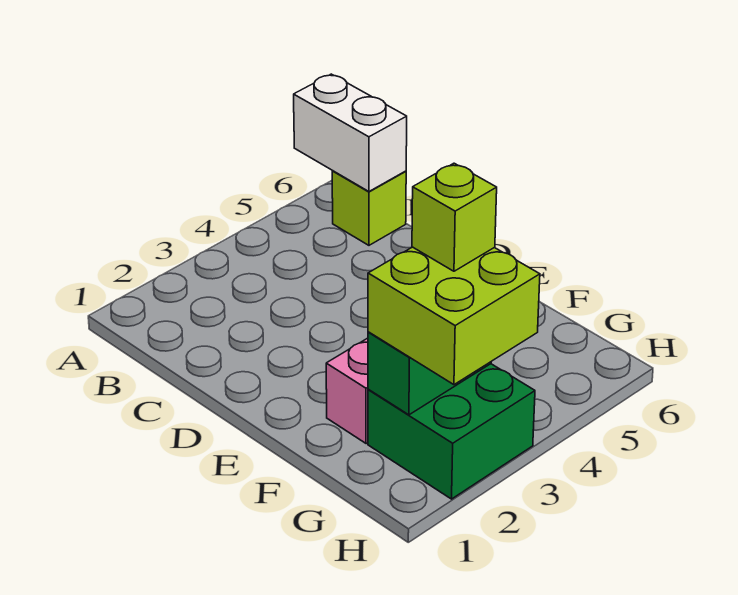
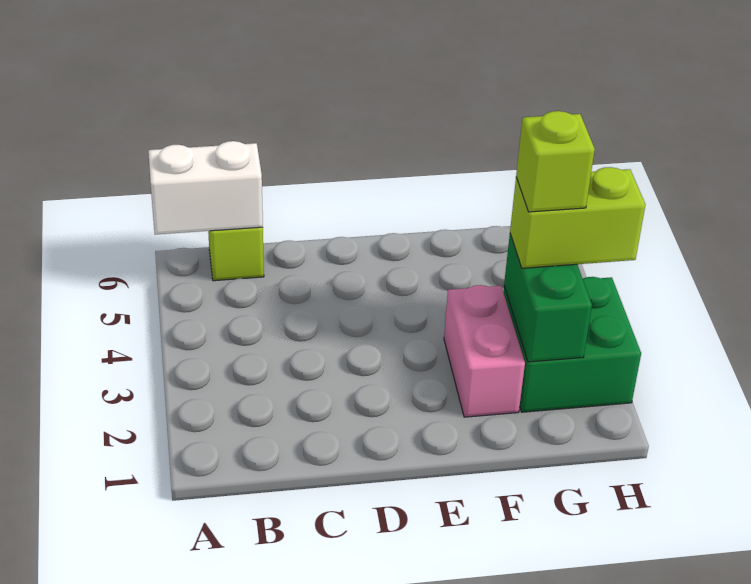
lime 2x2 brick [368,247,540,385] -> lime 1x2 brick [510,167,645,268]

